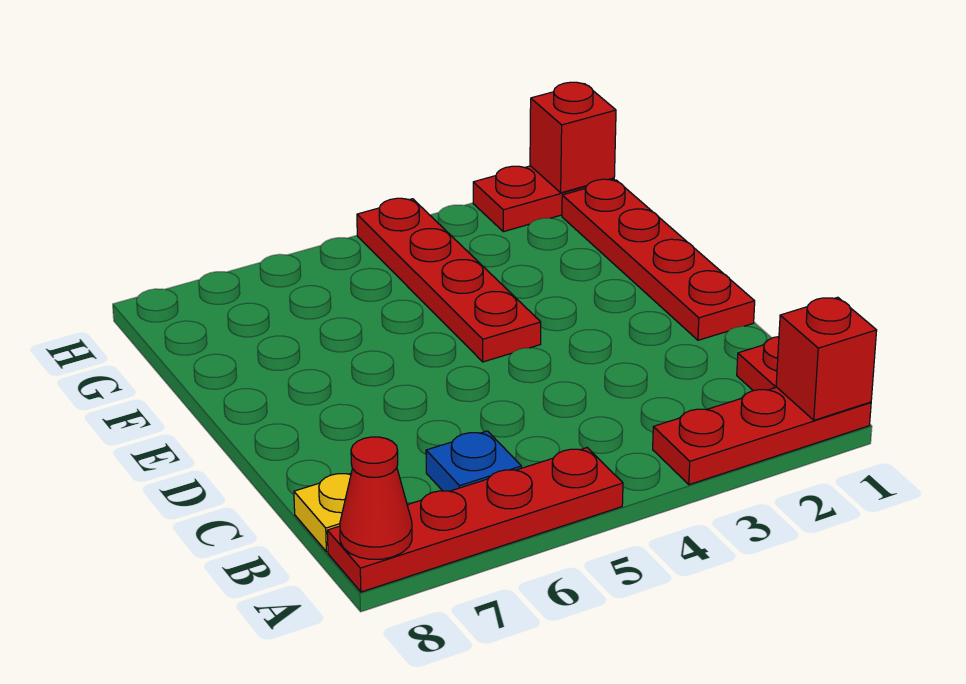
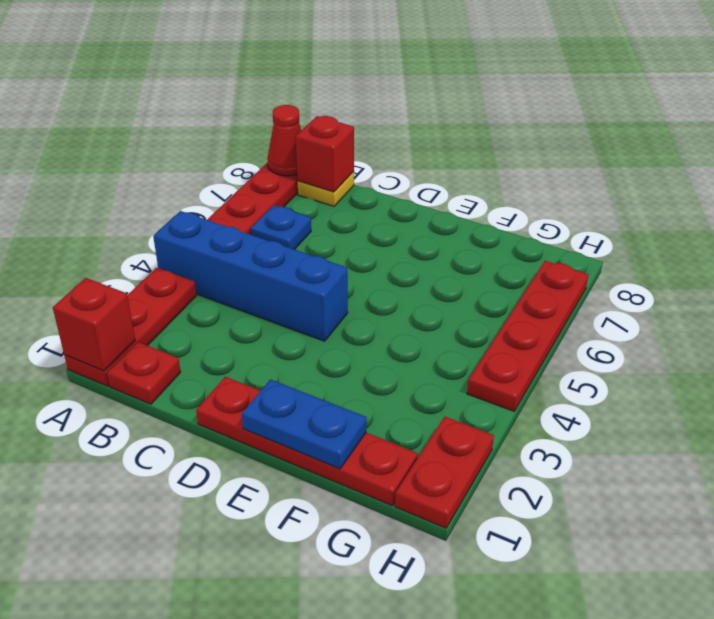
none -> blue 1x4 brick [153,211,348,341]
none -> blue 1x2 plate [242,379,367,469]
red 1x4 plate [357,198,541,362] -> red 1x4 plate turned to [467,261,589,411]
red 1x1 brick [530,82,616,193] -> red 1x1 brick moved to [296,116,354,192]

